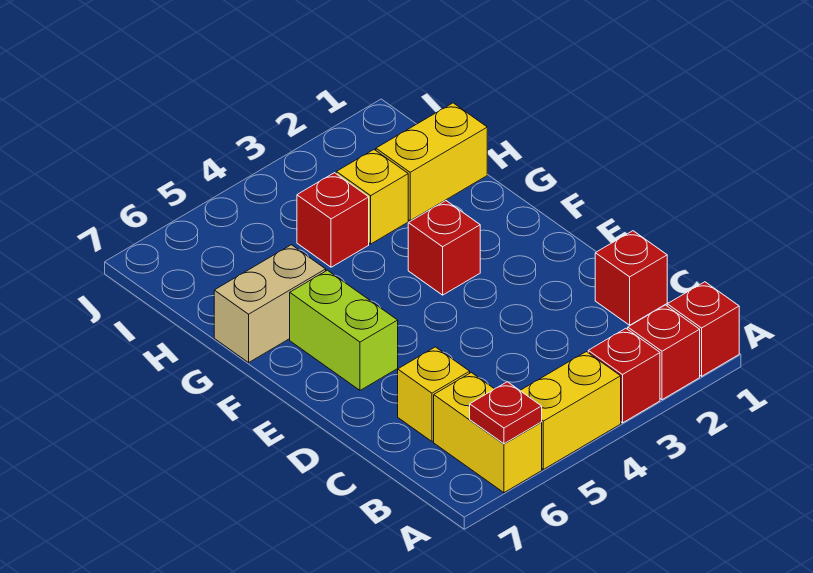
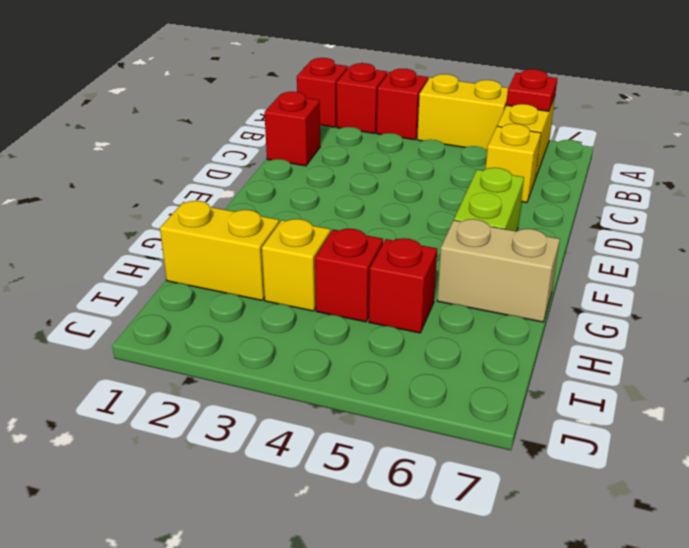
red 1x1 brick [408,201,480,295] -> red 1x1 brick moved to [369,238,437,333]

